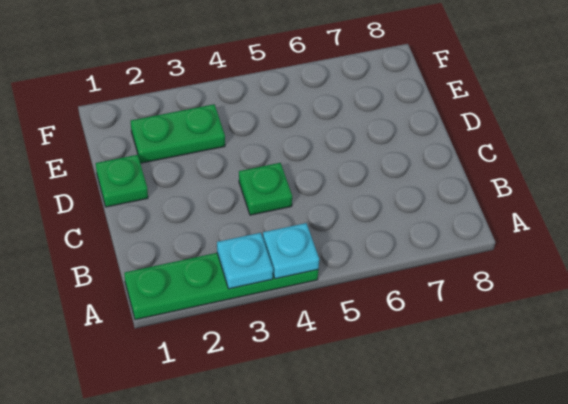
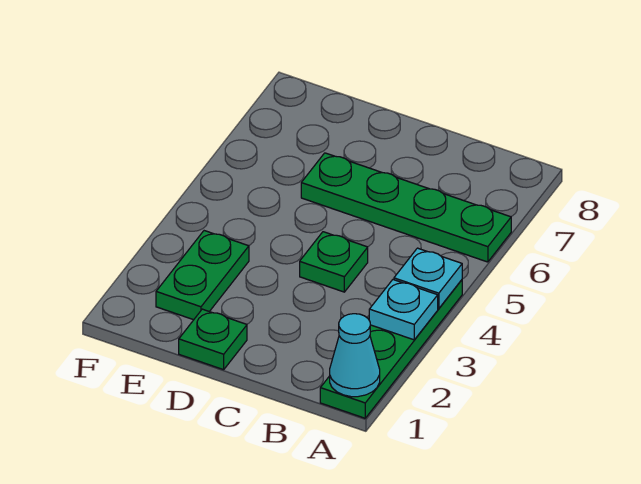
none -> cyan 1x1 cone [330,314,380,397]
none -> green 1x4 plate [301,153,511,262]

